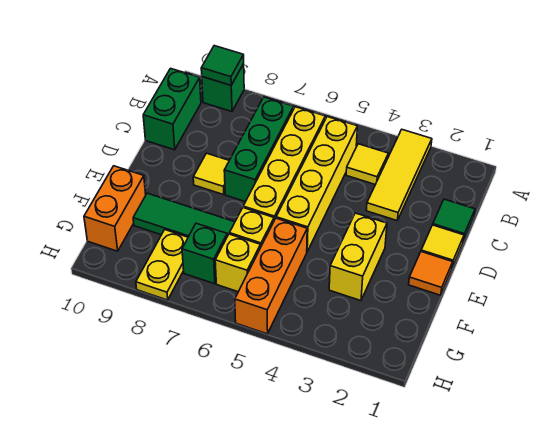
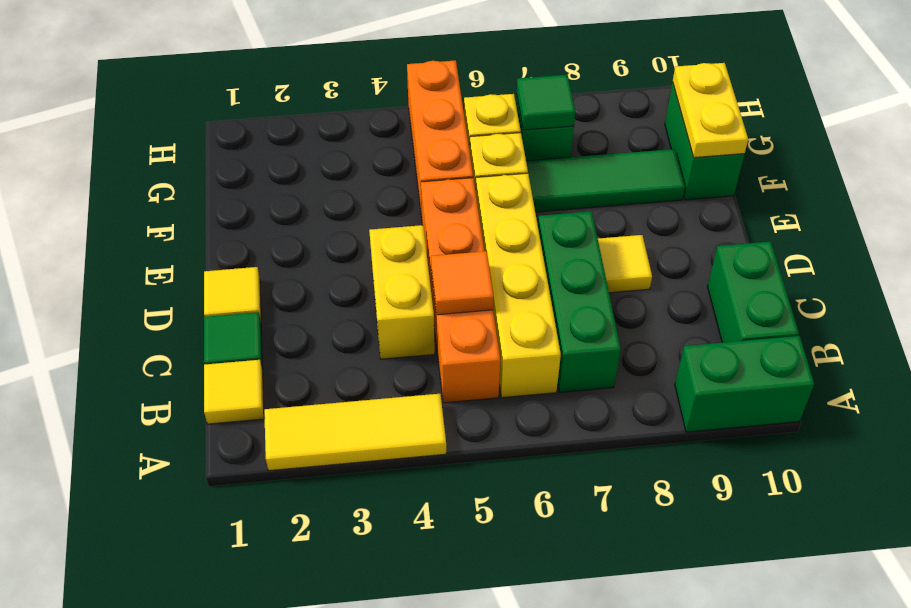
yellow 1x3 tile [366,130,432,220] -> yellow 1x3 tile turned to [264,394,446,471]
green 1x1 brick [202,64,244,111] -> green 1x2 brick [675,336,814,432]
green 1x1 tile [201,46,244,85] -> green 1x1 tile moved to [517,75,575,130]
yellow 1x1 tile [346,144,388,185] -> yellow 1x1 tile moved to [204,360,264,424]
yellow 1x4 brick [276,117,357,251] -> orange 1x4 brick [421,178,500,403]
orange 1x1 tile [409,252,453,295] -> orange 1x1 tile moved to [431,251,494,315]
yellow 1x2 brick [329,213,387,301] -> yellow 1x2 brick moved to [369,225,435,359]
orange 1x2 brick [84,166,146,251] -> green 1x2 brick [665,82,744,200]
yellow 1x2 plate [136,230,188,300] -> yellow 1x2 plate moved to [673,63,748,158]

